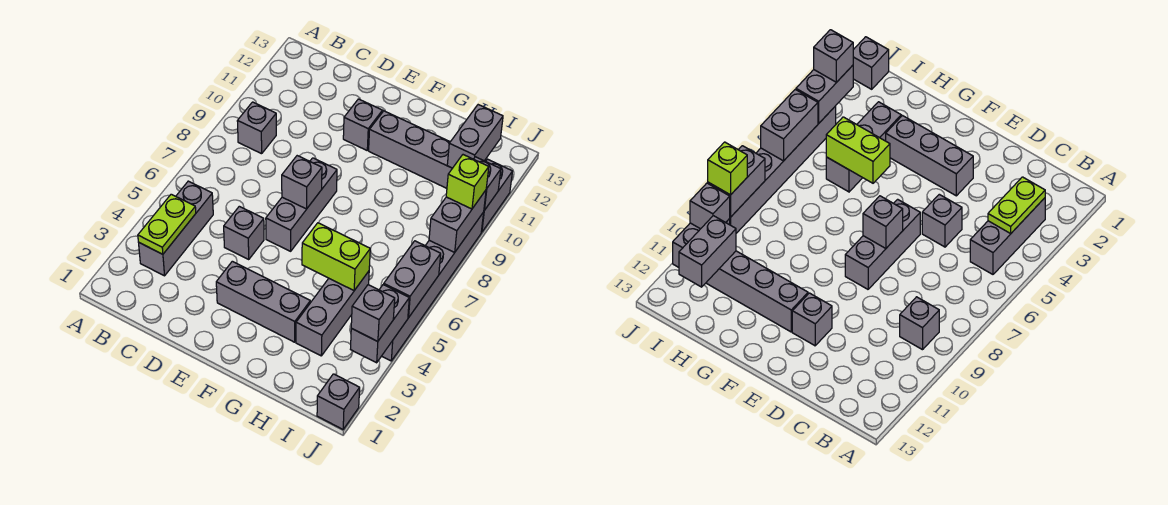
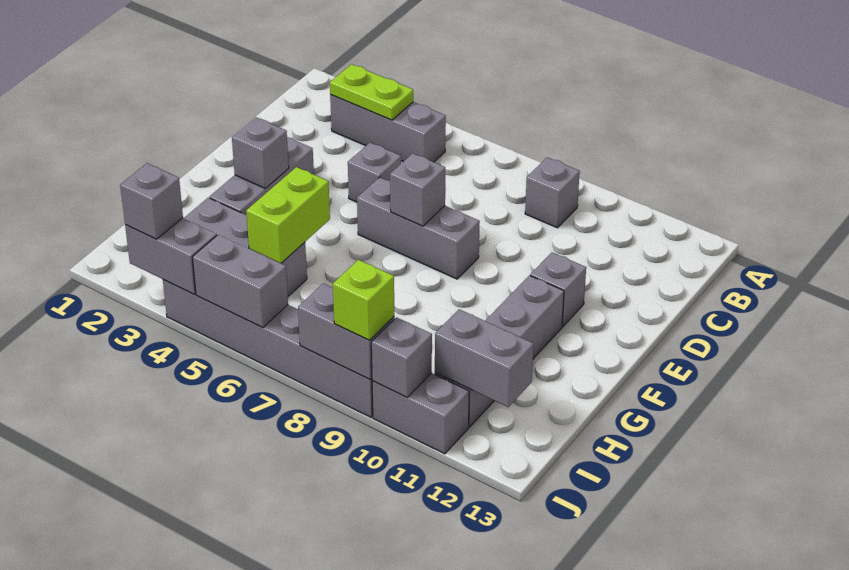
grey 1x1 brick [317,374,360,429] -> grey 1x1 brick moved to [232,117,289,188]

